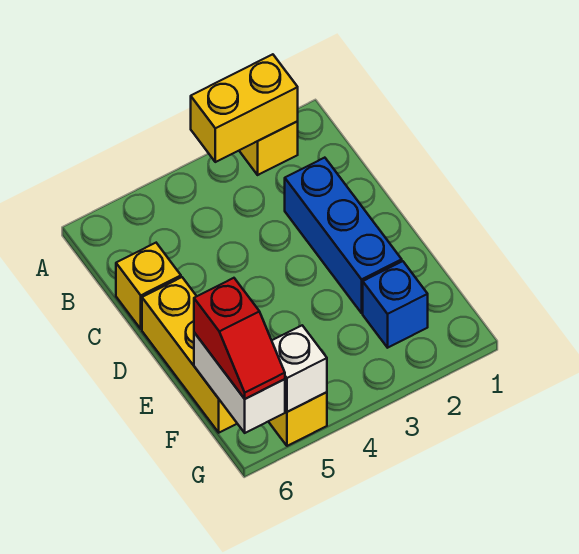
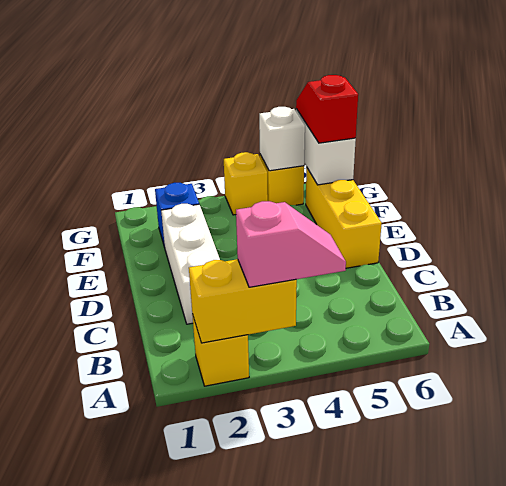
none -> pink 1x2 slope [236,201,346,287]
blue 1x3 brick [285,158,402,313] -> white 1x3 brick [161,204,220,324]
yellow 1x1 brick [116,243,181,329] -> yellow 1x1 brick moved to [224,152,268,215]

